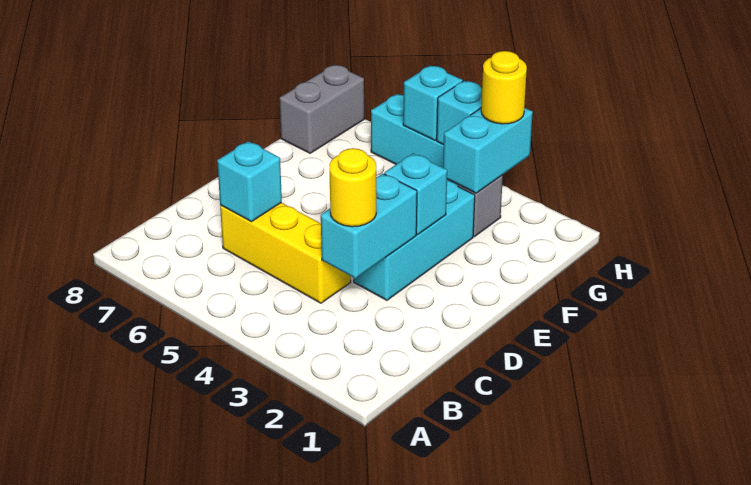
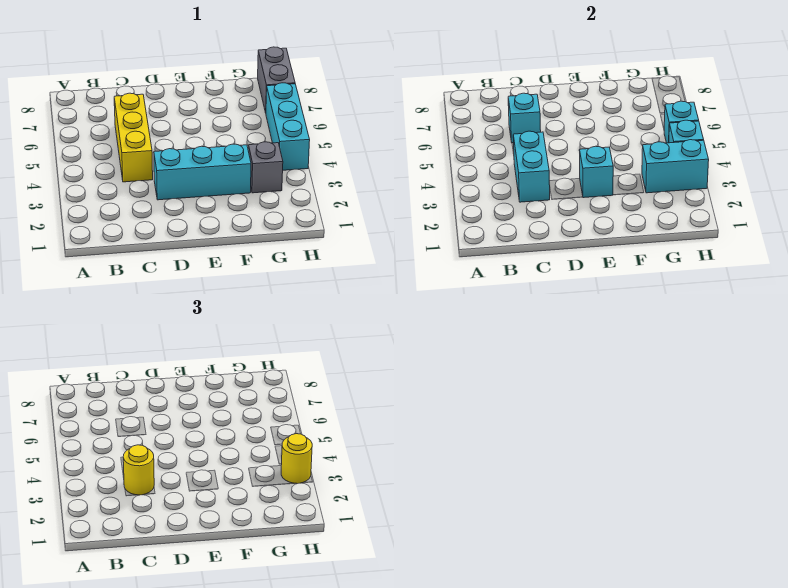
cyan 1x2 brick [321,174,417,278] -> cyan 1x2 brick turned to [513,131,550,202]
grey 1x2 brick [280,65,364,153] -> grey 1x2 brick turned to [258,47,295,113]

